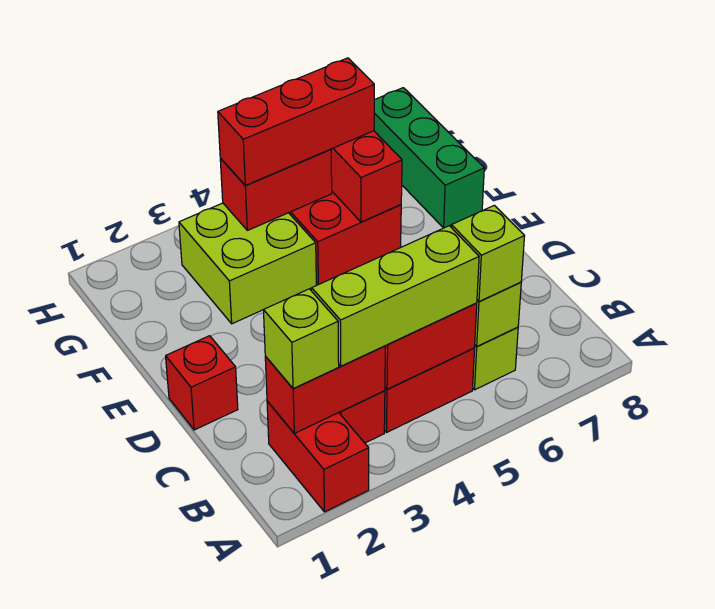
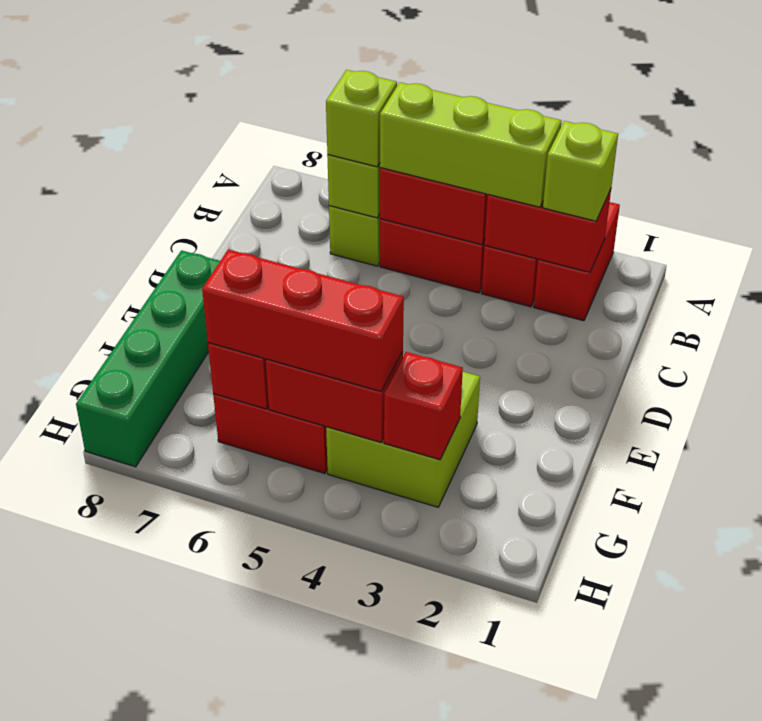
red 1x1 brick [166,336,238,430] -> red 1x1 brick moved to [384,352,463,460]
green 1x3 brick [374,88,484,228] -> green 1x4 brick [76,250,220,467]

